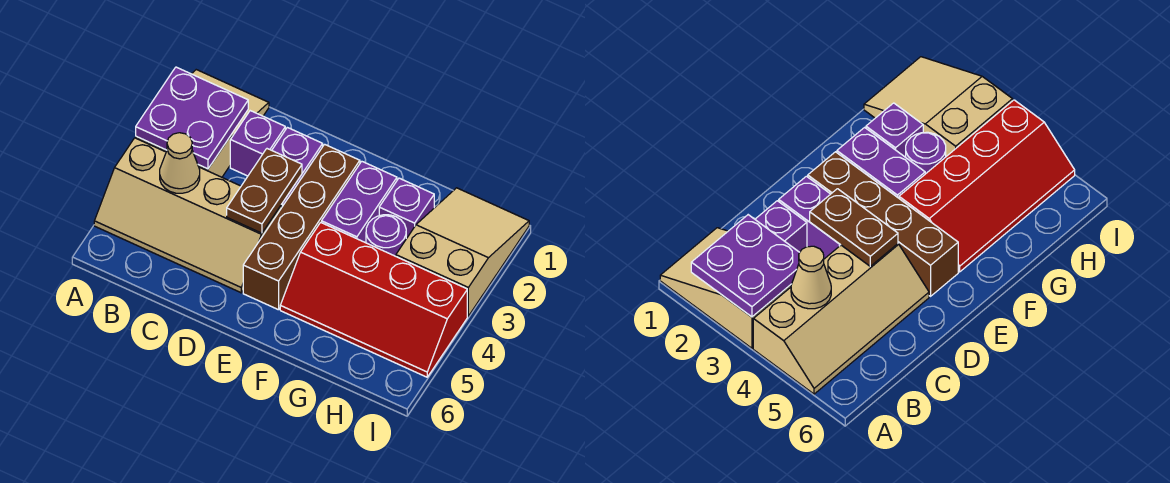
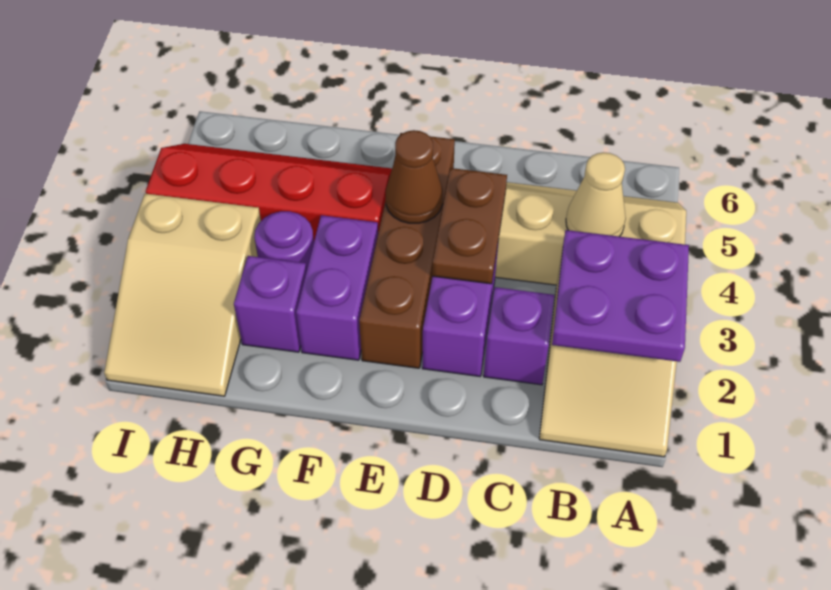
none -> brown 1x1 cone [386,130,443,223]

